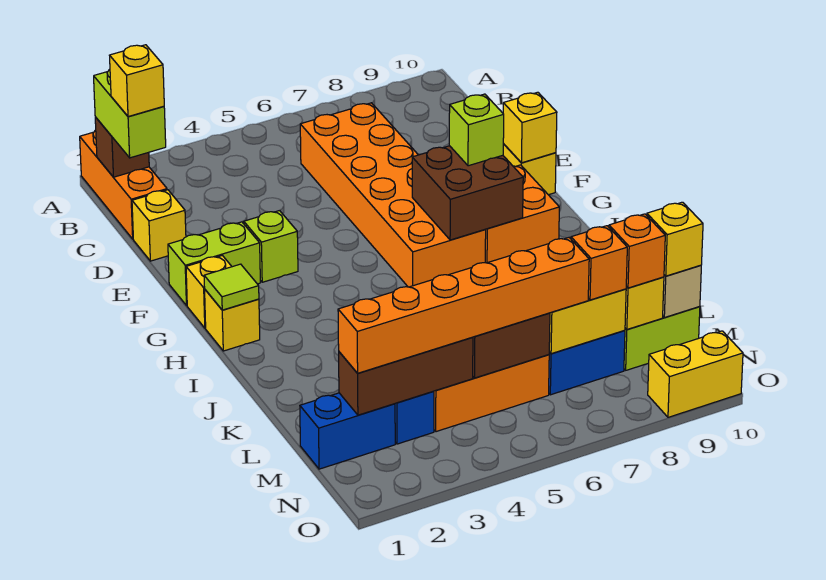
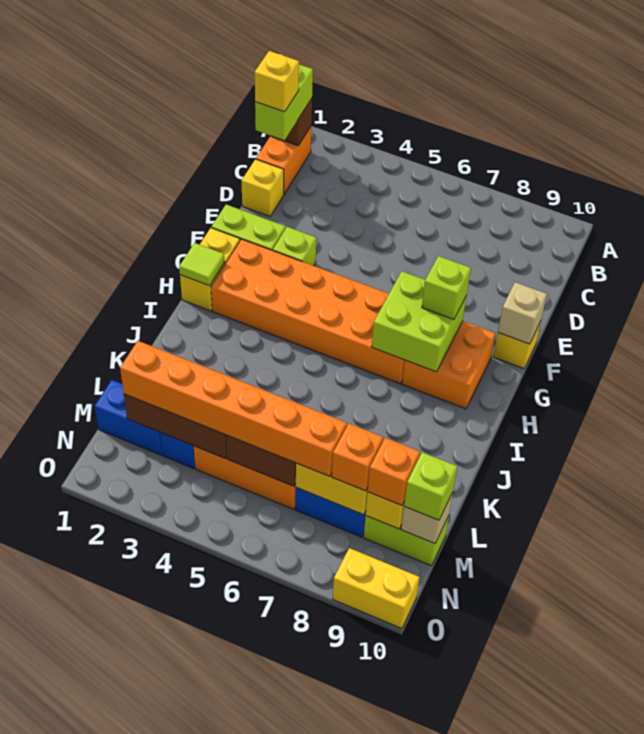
orange 1x3 brick [80,130,167,239] -> orange 1x2 brick [256,127,311,194]
orange 2x6 brick [300,103,486,287] -> orange 2x6 brick turned to [211,239,405,384]
yellow 1x1 brick [503,92,557,163] -> tan 1x1 brick [498,282,547,344]
brown 2x2 brick [412,146,523,240] -> lime 2x2 brick [372,271,466,372]
yellow 1x1 brick [647,202,703,276] -> lime 1x1 brick [404,452,457,520]

